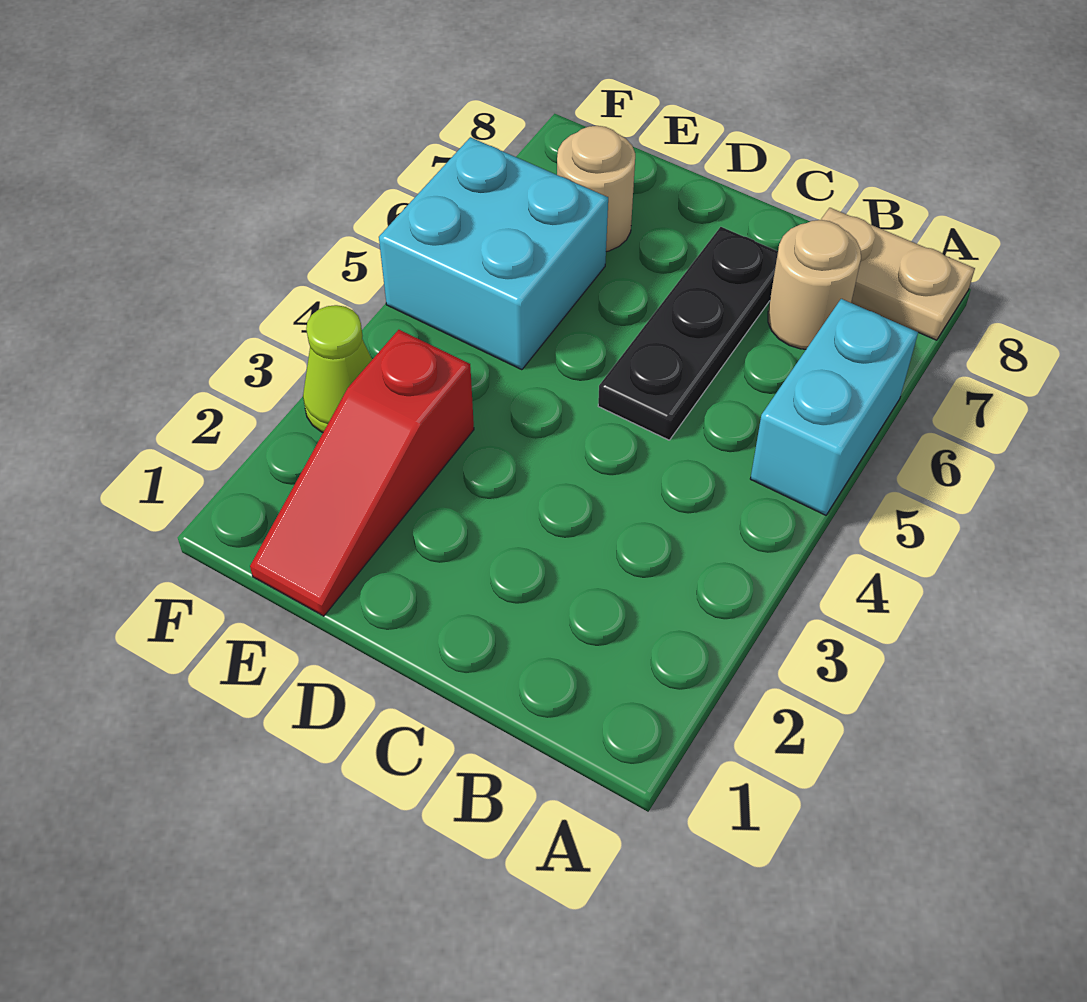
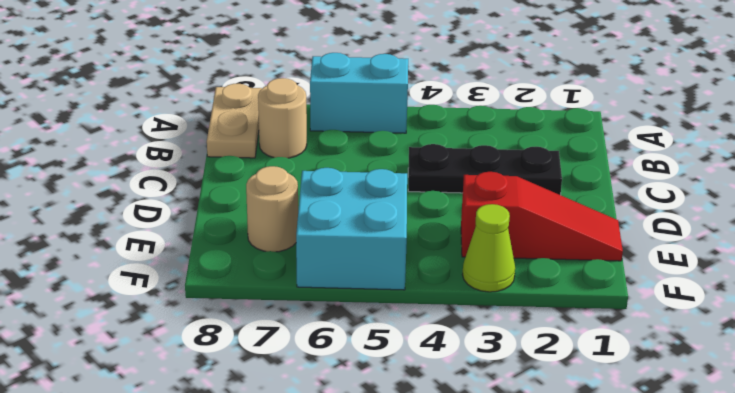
black 1x3 plate [598,227,778,440] -> black 1x3 plate moved to [408,144,562,195]

